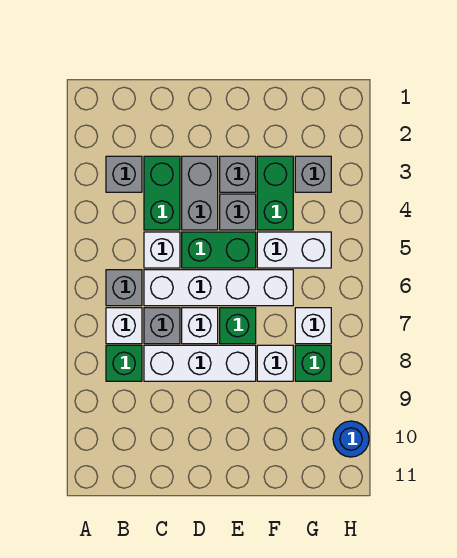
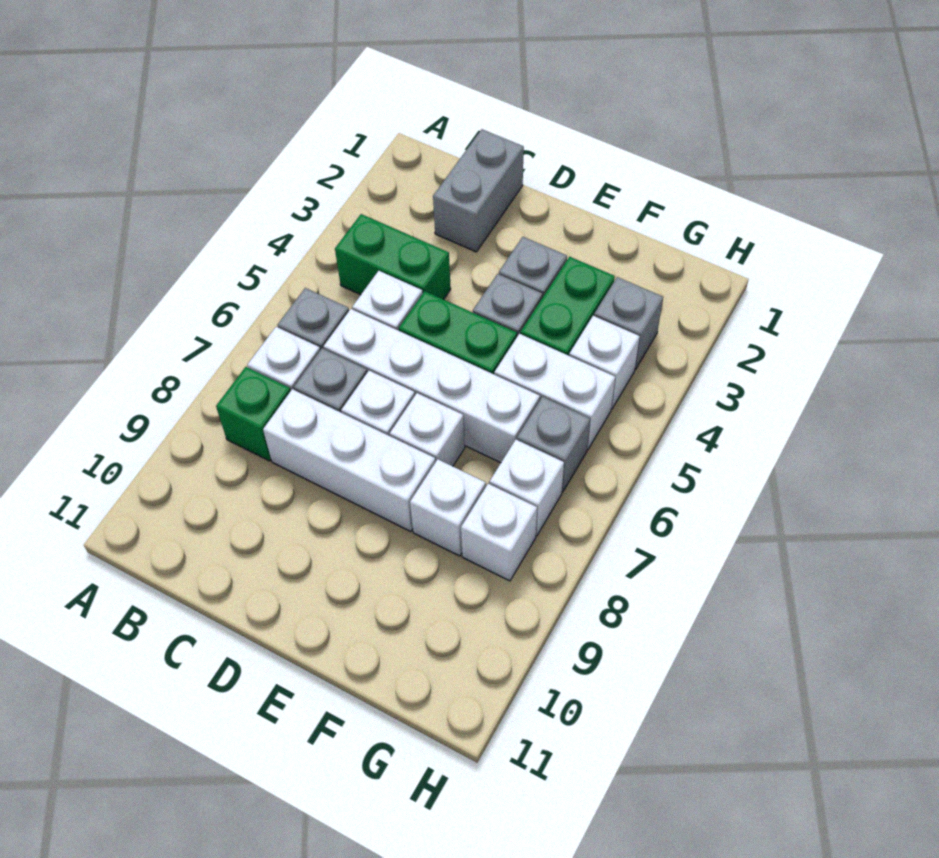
grey 1x1 brick [106,156,142,192] -> grey 1x1 brick moved to [517,397,590,492]
green 1x2 brick [144,156,180,230] -> green 1x2 brick turned to [335,214,451,300]
grey 1x2 brick [182,156,218,230] -> grey 1x2 brick moved to [433,129,524,252]
green 1x1 brick [220,308,256,344] -> white 1x1 brick [390,393,465,466]
none -> white 1x1 brick [569,316,640,409]
green 1x1 brick [295,345,331,381] -> white 1x1 brick [461,484,537,581]
blue 1x1 round brick [333,421,369,457] -> none

